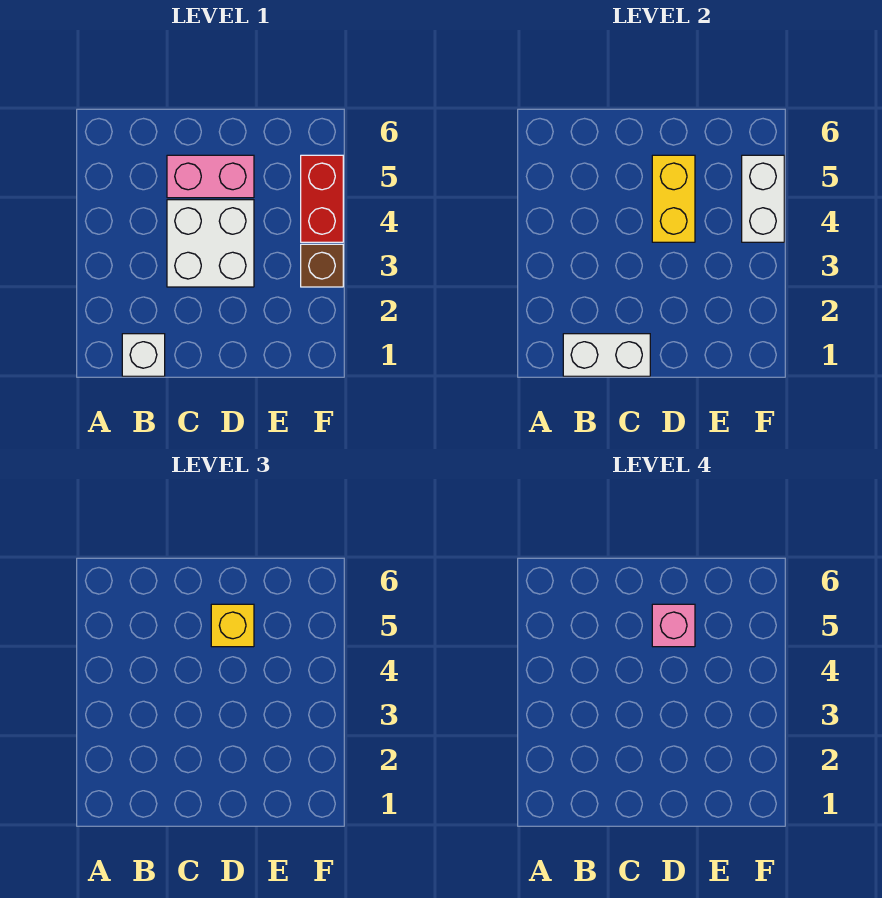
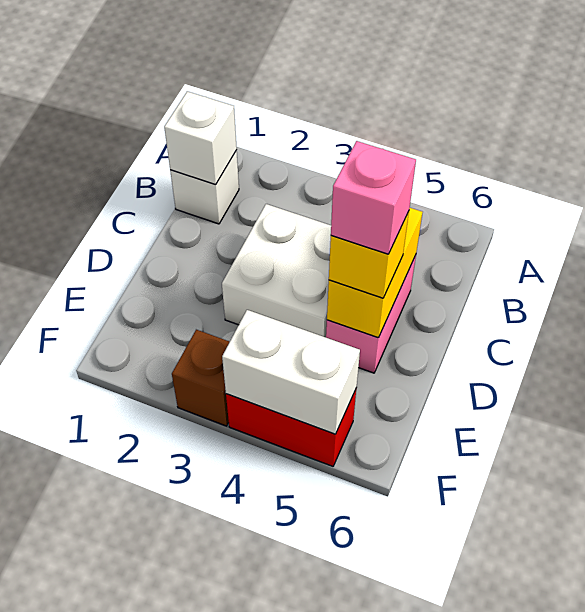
white 1x2 brick [563,334,650,376] -> white 1x1 brick [164,91,237,185]
yellow 1x2 brick [652,155,695,242] -> yellow 1x2 brick turned to [327,208,423,338]

